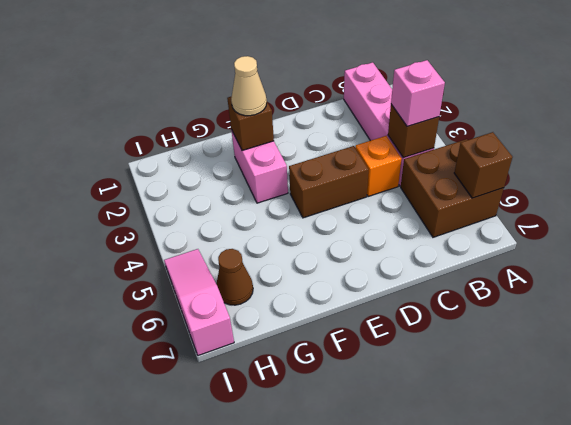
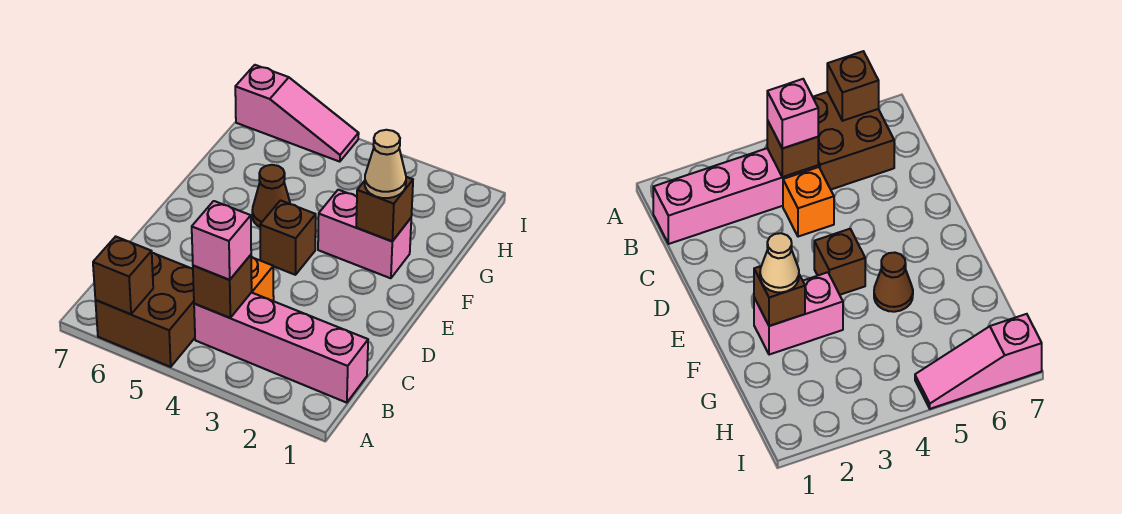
brown 1x2 brick [289,146,368,218] -> brown 1x1 brick [260,201,316,275]
brown 1x1 cone [216,249,253,305] -> brown 1x1 cone moved to [252,165,290,227]

